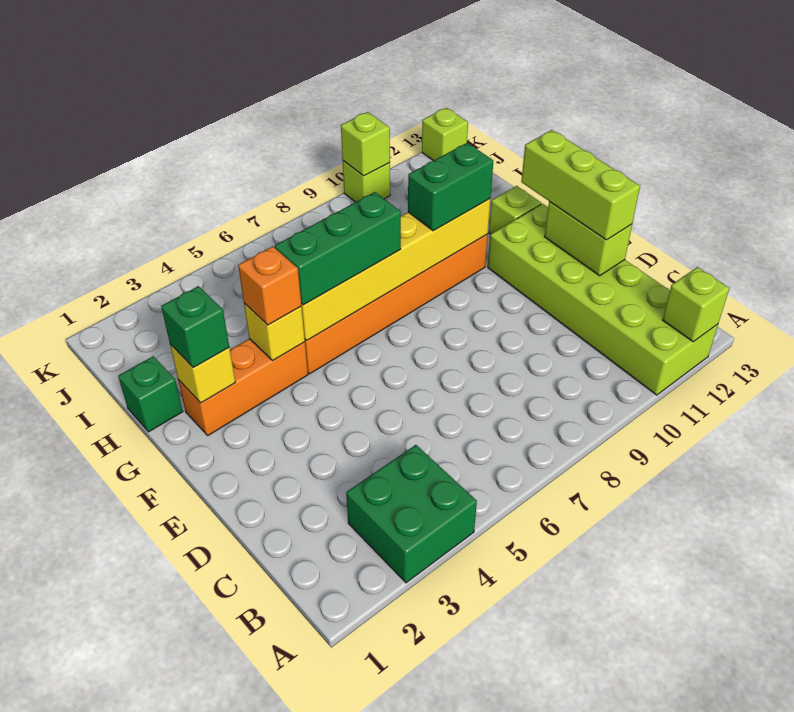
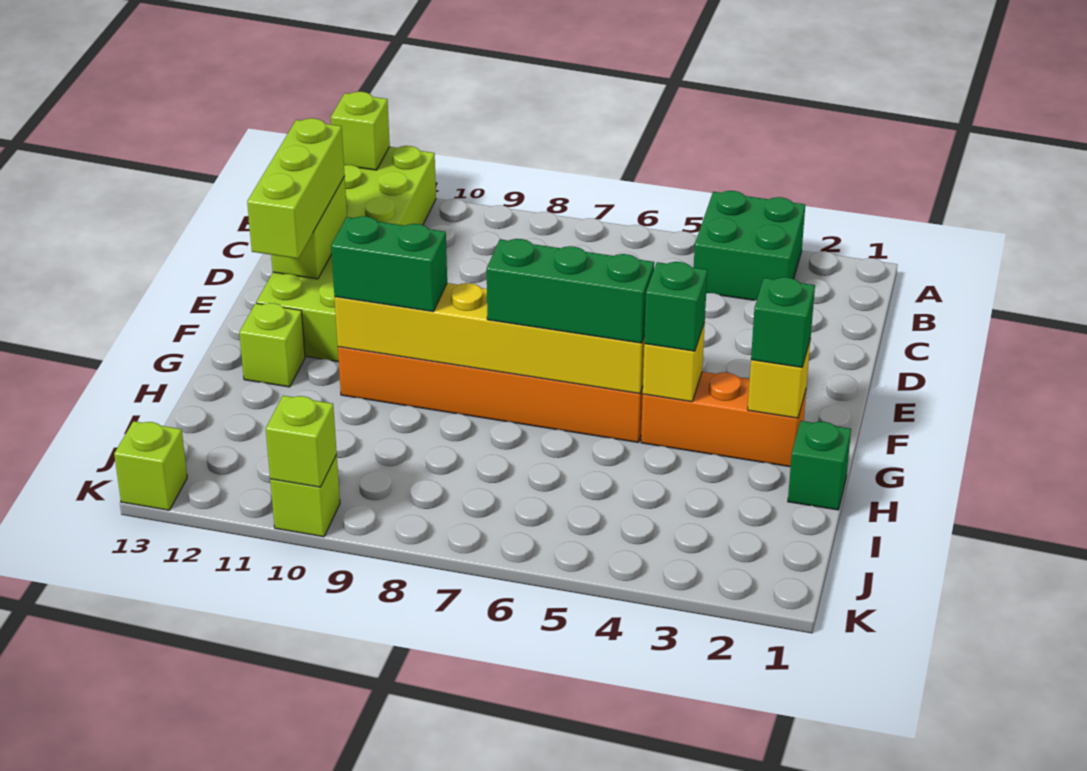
orange 1x1 brick [238,246,302,325] -> green 1x1 brick [644,262,707,351]

